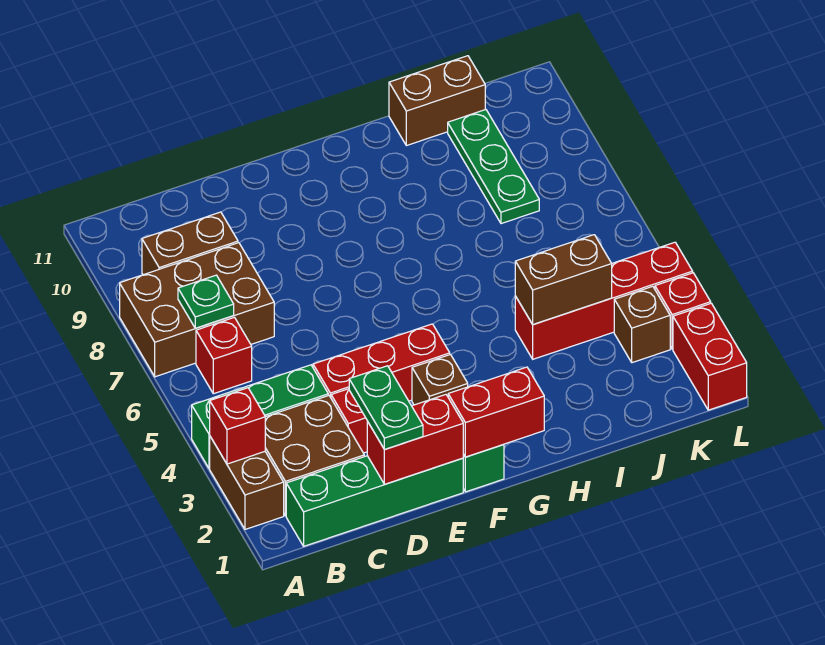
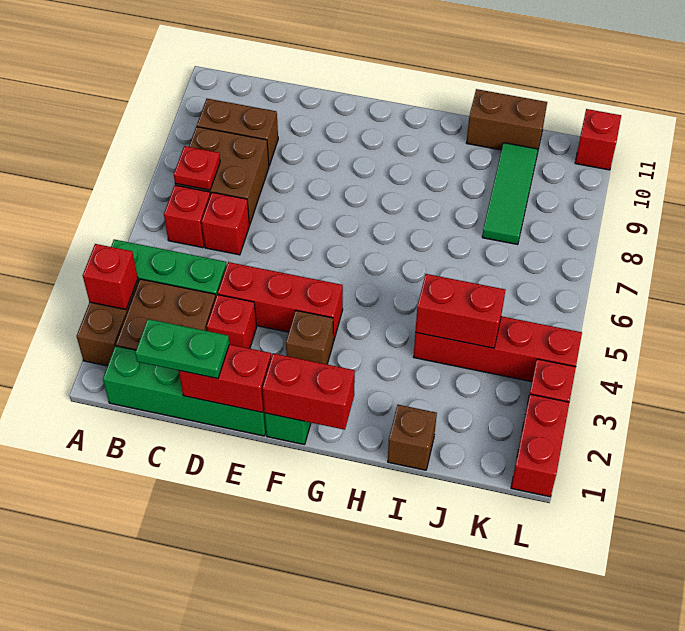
brown 2x3 brick [120,243,274,377] -> brown 2x2 brick [175,127,269,224]
green 1x1 plate [178,275,234,328] -> red 1x1 plate [174,146,220,190]
none -> red 1x1 brick [201,192,250,255]
green 1x2 plate [349,366,423,450] -> green 1x2 plate turned to [135,319,229,379]
brown 1x2 brick [515,235,612,325] -> red 1x2 brick [415,274,505,348]
green 1x3 plate [448,109,539,224] -> green 1x3 tile [482,143,538,245]
brown 1x1 brick [614,286,670,363] -> brown 1x1 brick moved to [388,405,437,470]
none -> red 1x1 brick [575,109,621,170]

